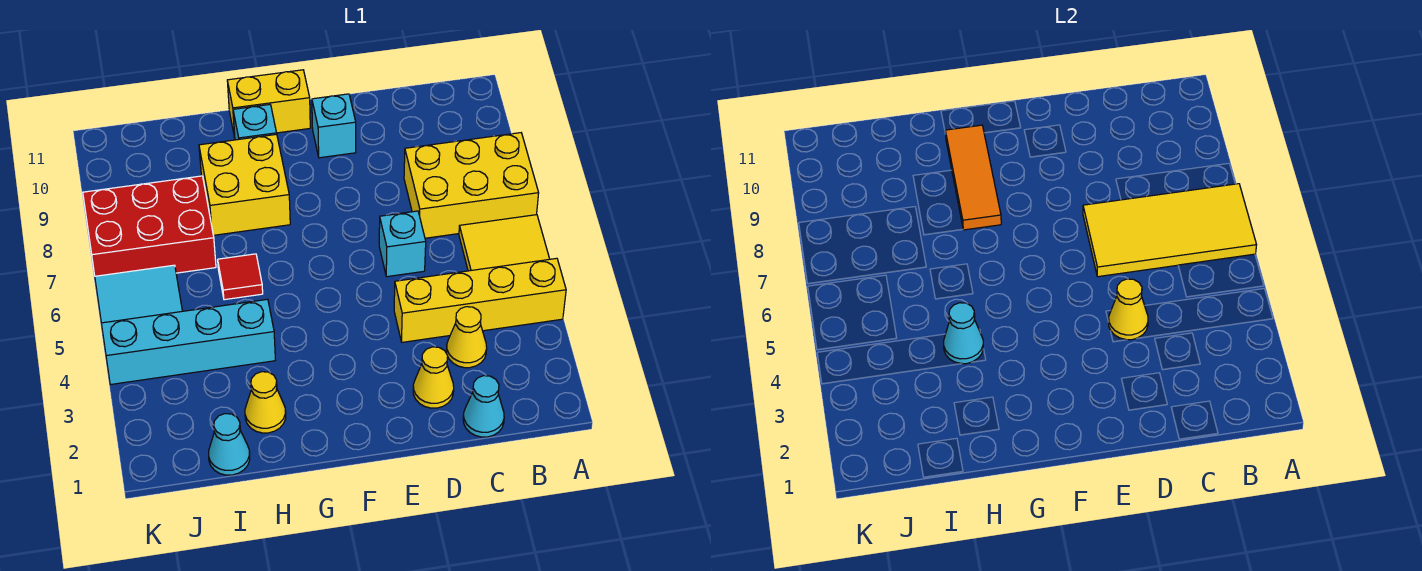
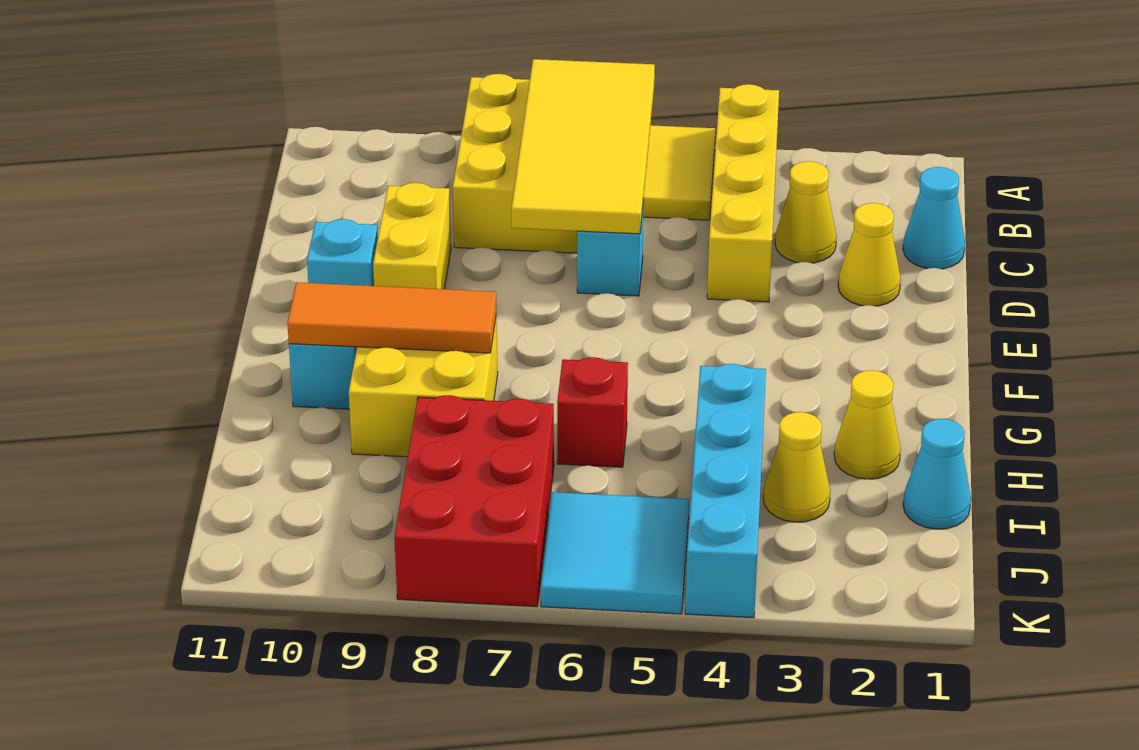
yellow 1x1 cone [1109,279,1148,340] -> yellow 1x1 cone moved to [763,412,830,522]
yellow 1x2 brick [227,70,310,137] -> yellow 1x2 brick moved to [373,183,451,289]
cyan 1x1 cone [944,303,983,364] -> none
red 1x1 tile [218,254,263,300] -> red 1x1 brick [557,357,628,467]

